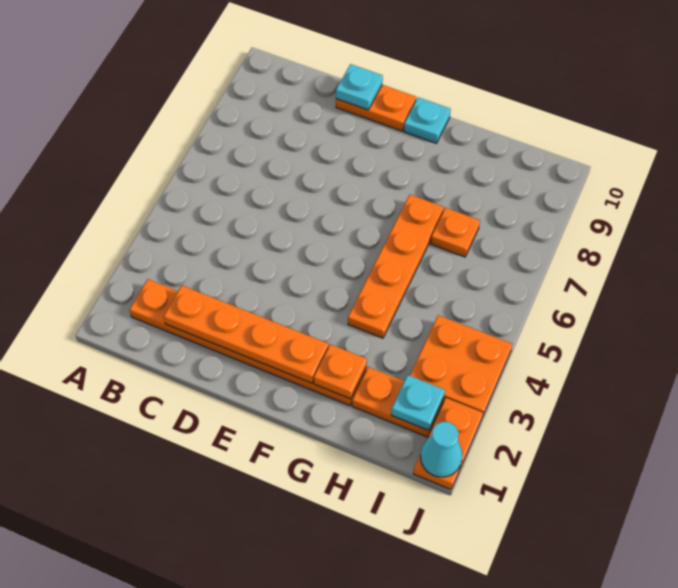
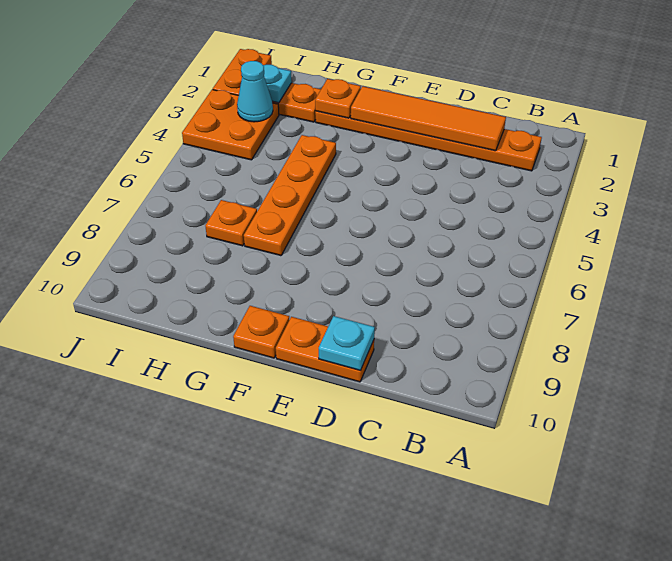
orange 1x4 plate [164,285,329,383] -> orange 1x4 tile [351,86,506,151]
cyan 1x1 plate [404,97,451,143] -> orange 1x1 plate [233,306,289,358]
cyan 1x1 cone [421,422,462,477] -> cyan 1x1 cone moved to [237,61,273,122]

